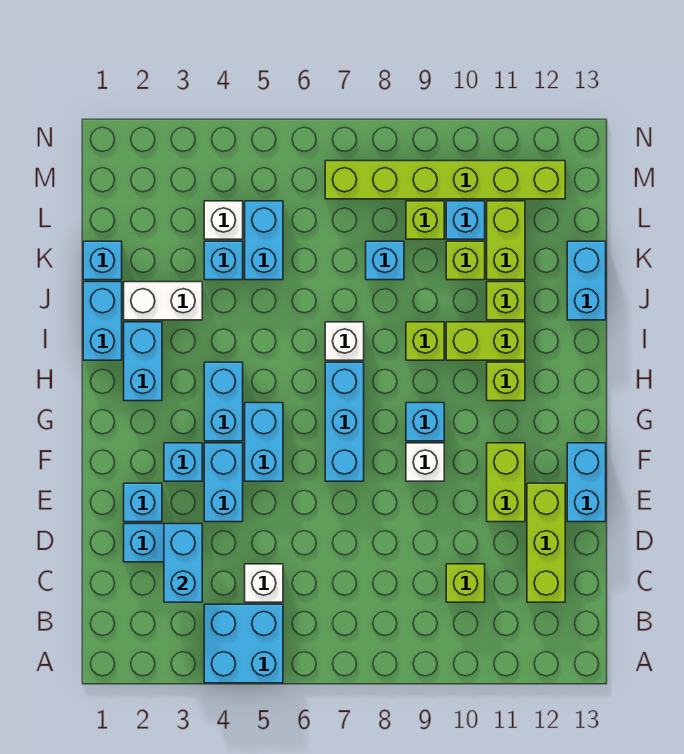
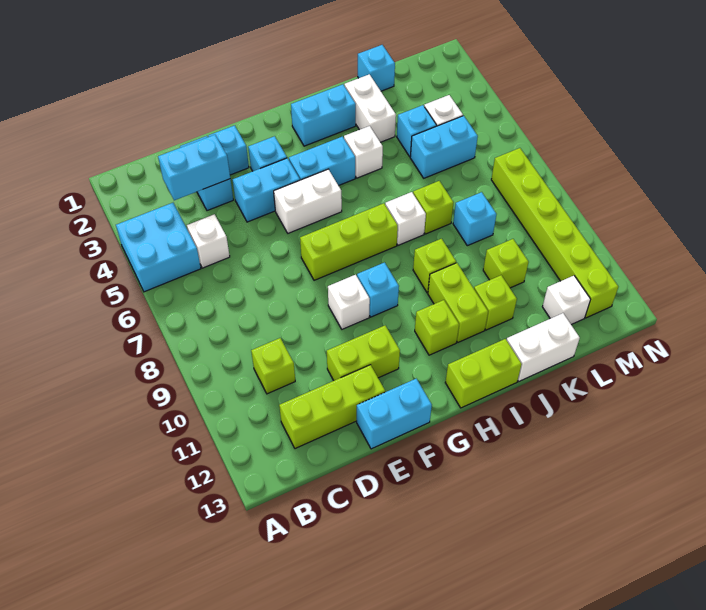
cyan 1x2 brick [245,403,283,481] -> white 1x2 brick [274,169,342,233]
cyan 1x3 brick [325,362,364,481] -> lime 1x3 brick [300,203,398,280]
cyan 1x2 brick [83,282,122,360] -> none
none -> white 1x1 brick [344,126,383,178]
cyan 1x2 brick [567,241,606,320] -> white 1x2 brick [507,313,580,381]
lime 1x2 brick [487,201,525,280] -> lime 1x2 brick moved to [445,339,522,408]
lime 1x1 brick [406,201,444,239] -> lime 1x1 brick moved to [413,181,454,234]
cyan 1x1 brick [446,201,485,239] -> none
none -> white 1x1 brick [542,276,590,325]

